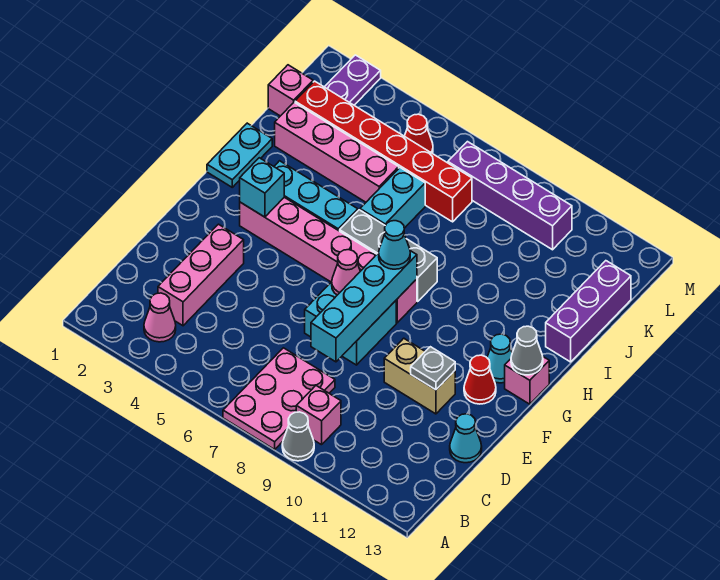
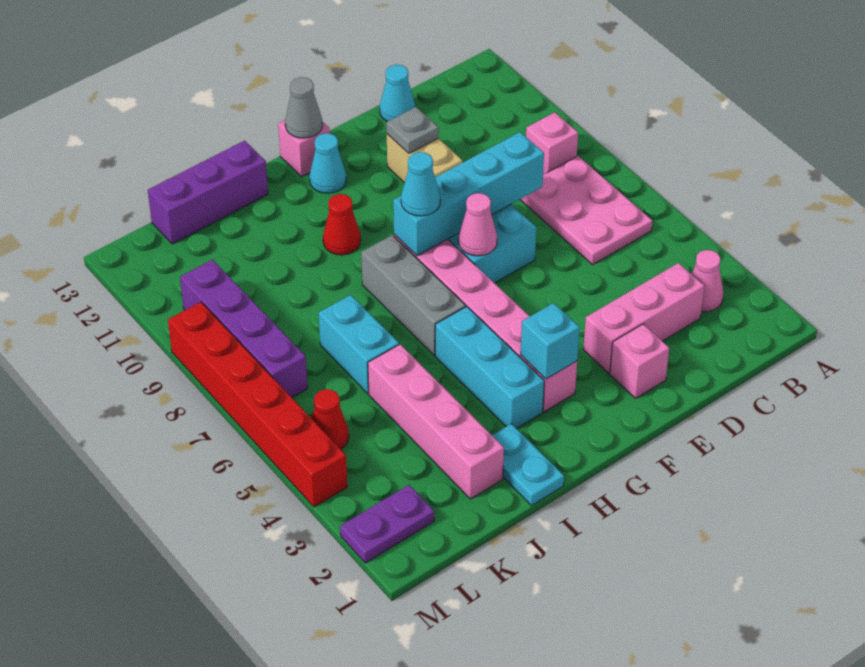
pink 2x3 plate [223,348,335,449] -> pink 2x3 plate turned to [520,156,652,265]
grey 1x1 cone [282,412,314,461] -> none
red 1x1 cone [464,355,496,404] -> red 1x1 cone moved to [323,194,361,255]
cyan 1x2 plate [207,123,272,187] -> cyan 1x2 plate turned to [492,424,564,506]
cyan 1x2 brick [360,168,425,228] -> cyan 1x2 brick turned to [319,295,399,393]
pink 1x1 brick [268,65,313,116] -> pink 1x1 brick moved to [610,324,669,398]
red 1x6 brick [295,81,472,222] -> red 1x6 brick moved to [168,302,347,507]

